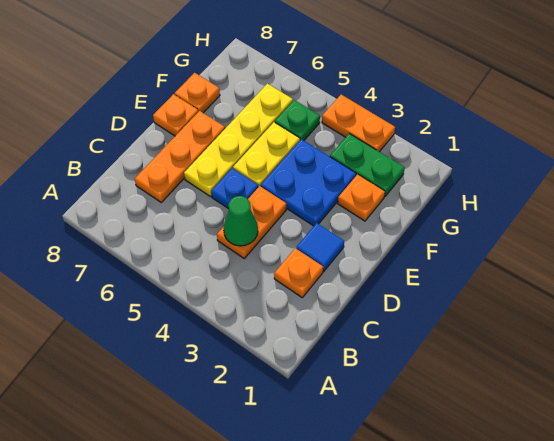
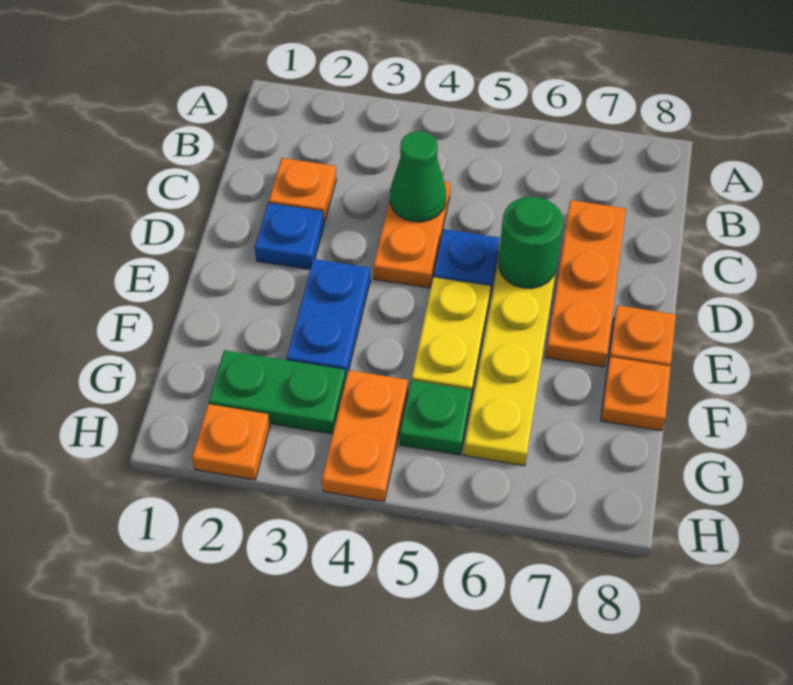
blue 1x1 tile [296,223,344,272] -> blue 1x1 plate [255,203,324,269]
none -> green 1x1 round brick [499,197,563,288]
blue 2x2 plate [261,139,356,226] -> blue 1x2 plate [287,259,370,377]
orange 1x1 plate [338,174,385,221] -> orange 1x1 plate moved to [192,404,270,480]
orange 1x2 plate [322,95,395,152] -> orange 1x2 plate turned to [322,370,408,502]

